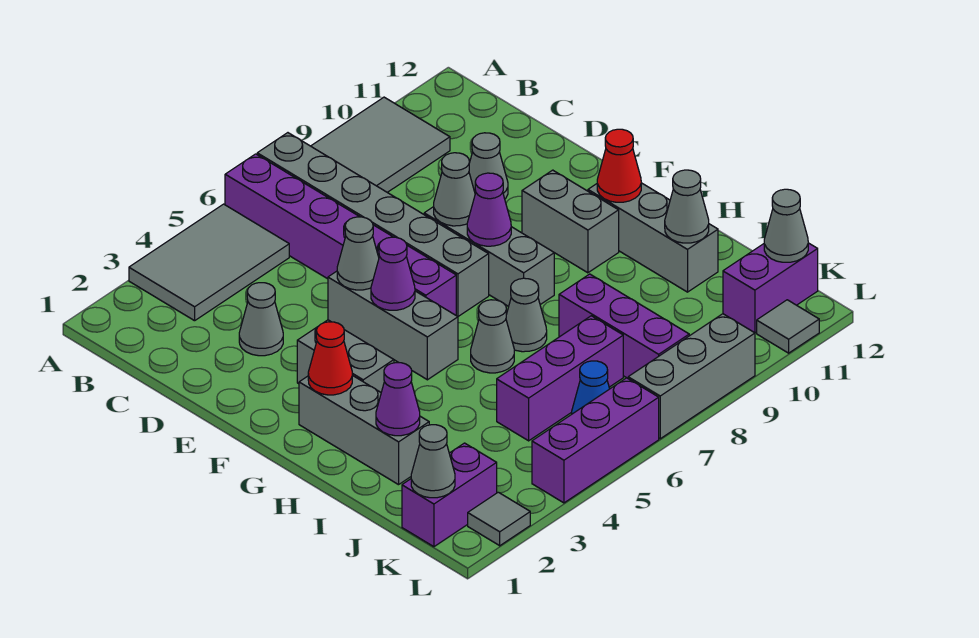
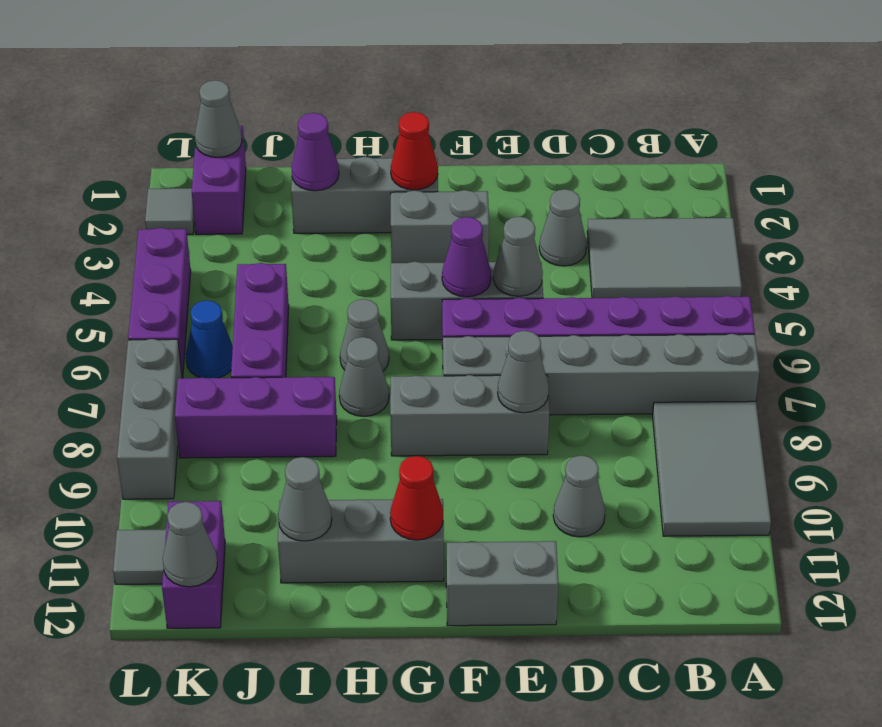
grey 2x3 tile [129,204,289,321] -> grey 2x3 tile turned to [587,218,742,298]
purple 1x1 cone [467,173,511,246] -> none
grey 1x2 brick [522,170,619,273] -> grey 1x2 brick moved to [446,541,558,626]

